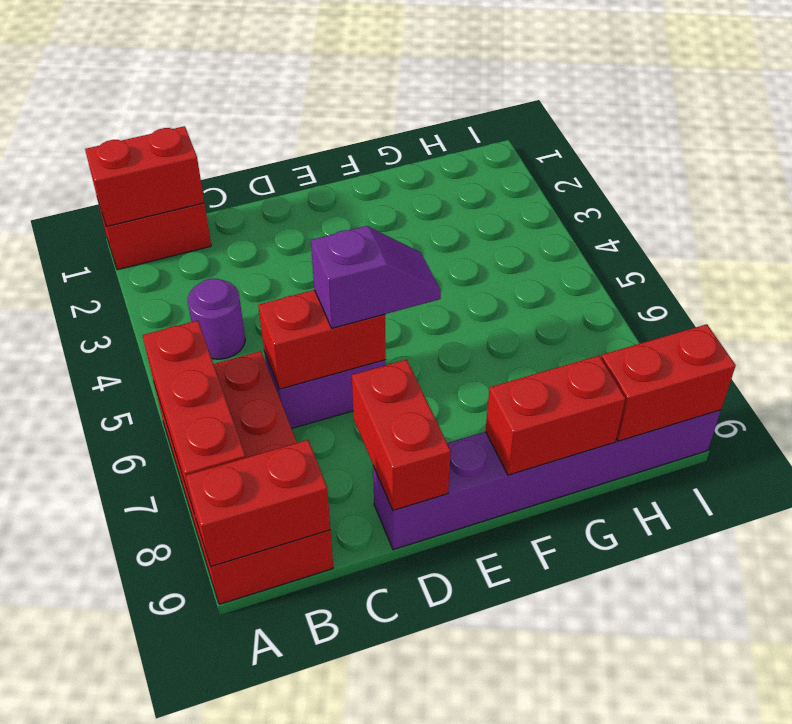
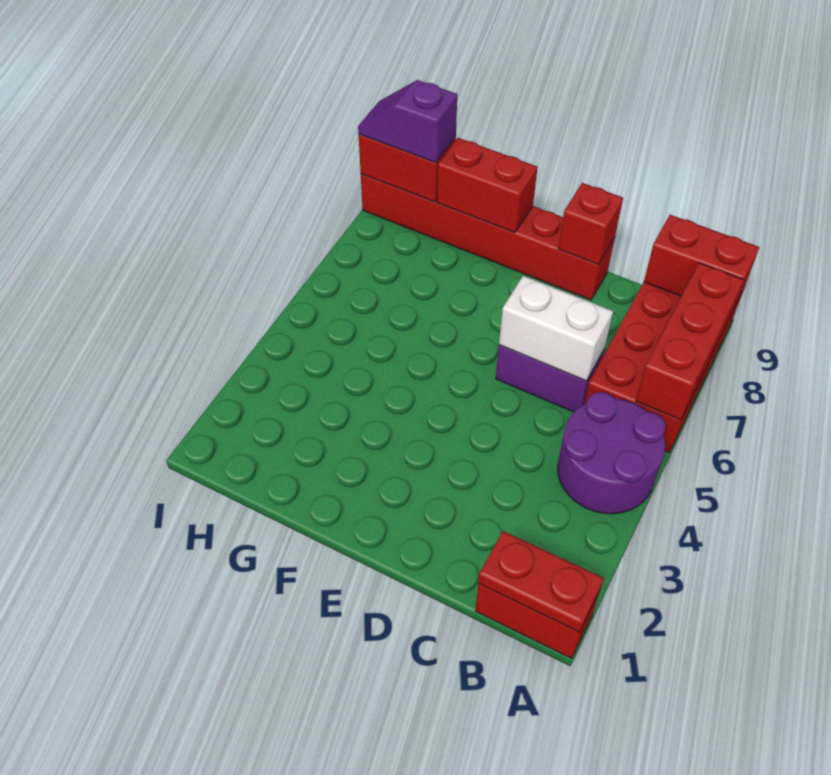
red 1x2 brick [85,126,204,227] -> red 1x2 plate [478,531,604,632]
purple 1x1 round brick [188,279,245,359] -> purple 2x2 round brick [558,392,666,514]
red 1x2 brick [258,290,386,389] -> white 1x2 brick [499,276,613,381]
purple 1x2 slope [311,226,441,328] -> purple 1x2 slope moved to [358,80,457,163]
red 1x2 brick [352,359,451,510] -> red 1x1 brick [558,183,623,264]
purple 1x6 brick [373,410,721,550] -> red 1x6 brick [361,174,615,300]

